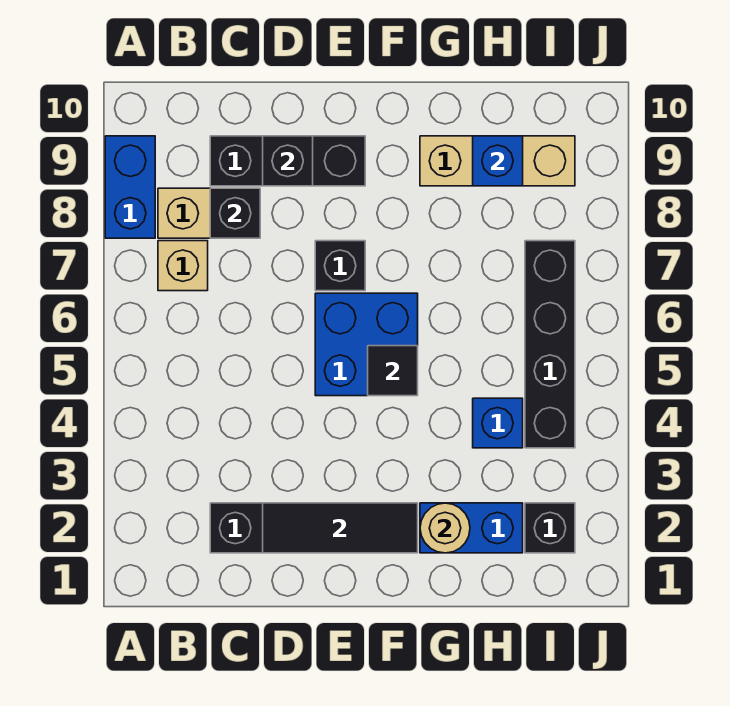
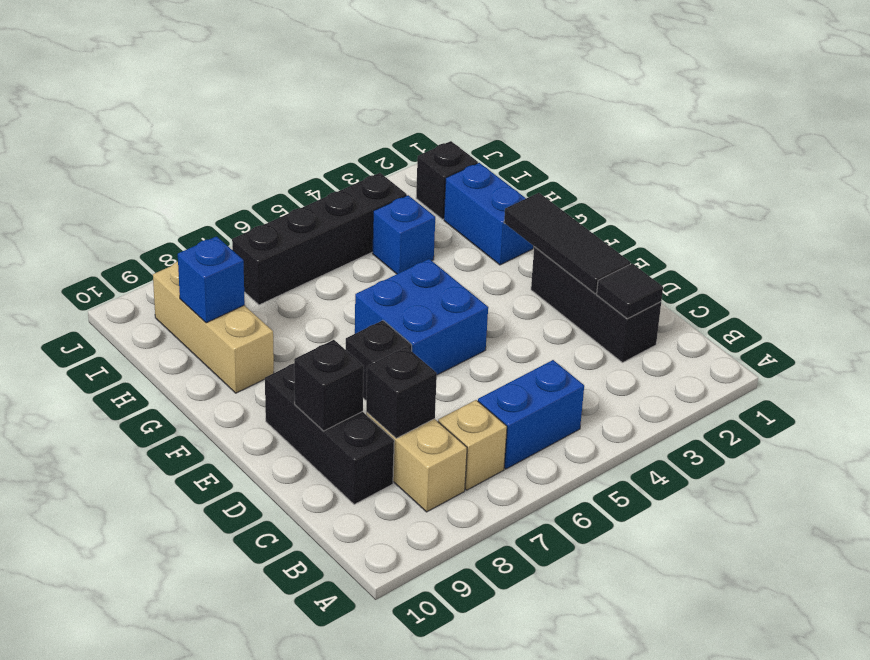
blue 1x2 brick [105,136,155,238] -> blue 1x2 brick moved to [478,360,584,469]
black 1x1 tile [368,346,418,396] -> black 1x1 tile moved to [597,264,663,319]
tan 1x1 round brick [420,503,470,553] -> none

